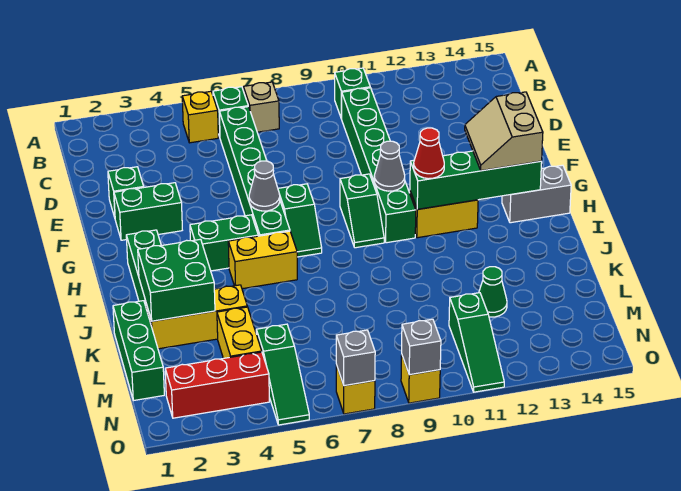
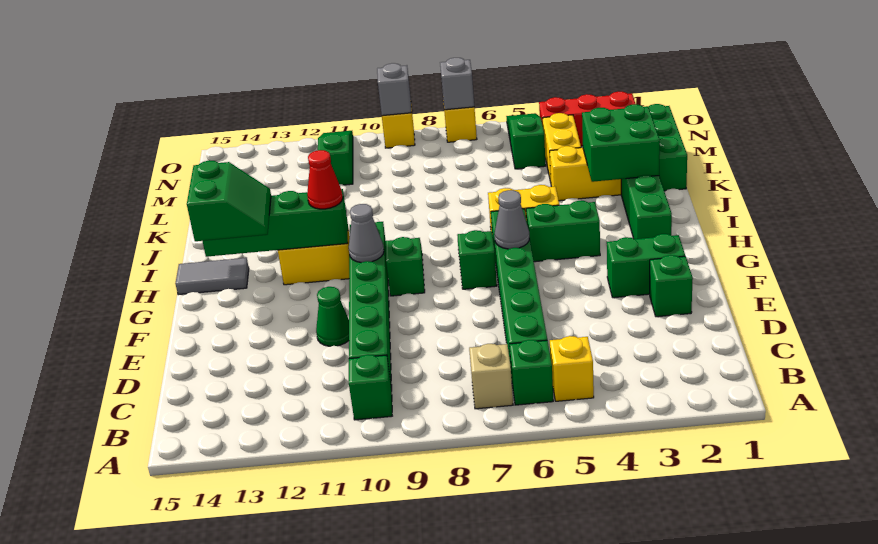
tan 2x2 slope [465,92,543,171] -> green 2x2 slope [187,160,271,241]
grey 1x2 brick [502,165,571,223] -> grey 1x2 tile [175,258,249,295]
green 1x1 cone [479,267,507,317] -> green 1x1 cone moved to [316,287,349,346]

